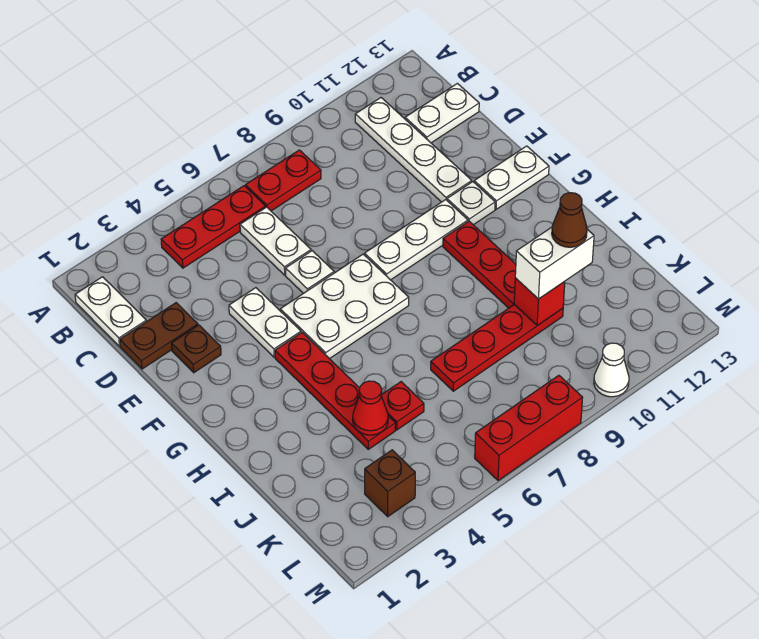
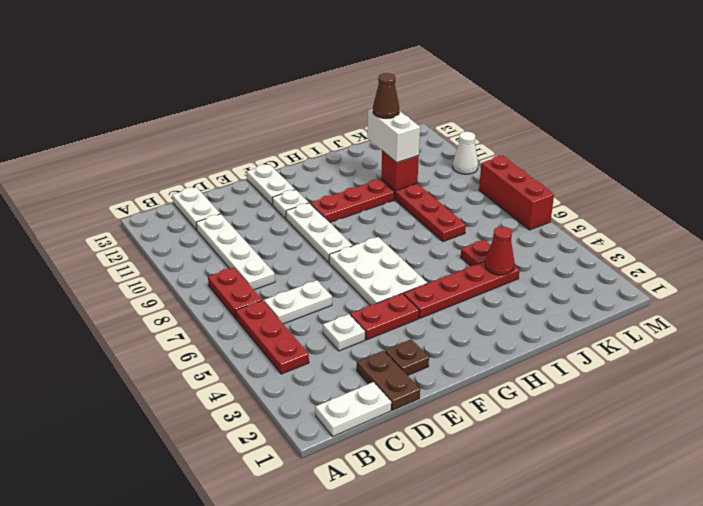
white 1x4 plate [355,98,472,202] -> white 1x4 plate turned to [196,214,275,290]
white 1x2 plate [229,288,301,357] -> red 1x2 plate [350,293,419,340]
white 1x1 plate [286,251,334,293] -> white 1x1 plate moved to [323,314,365,351]
brown 1x1 brick [365,450,415,517] -> none

